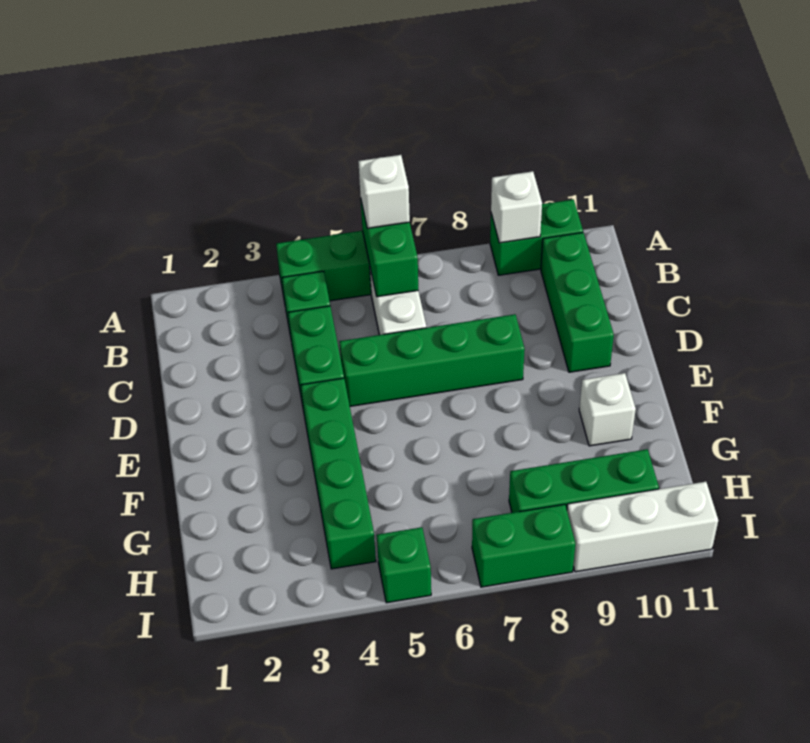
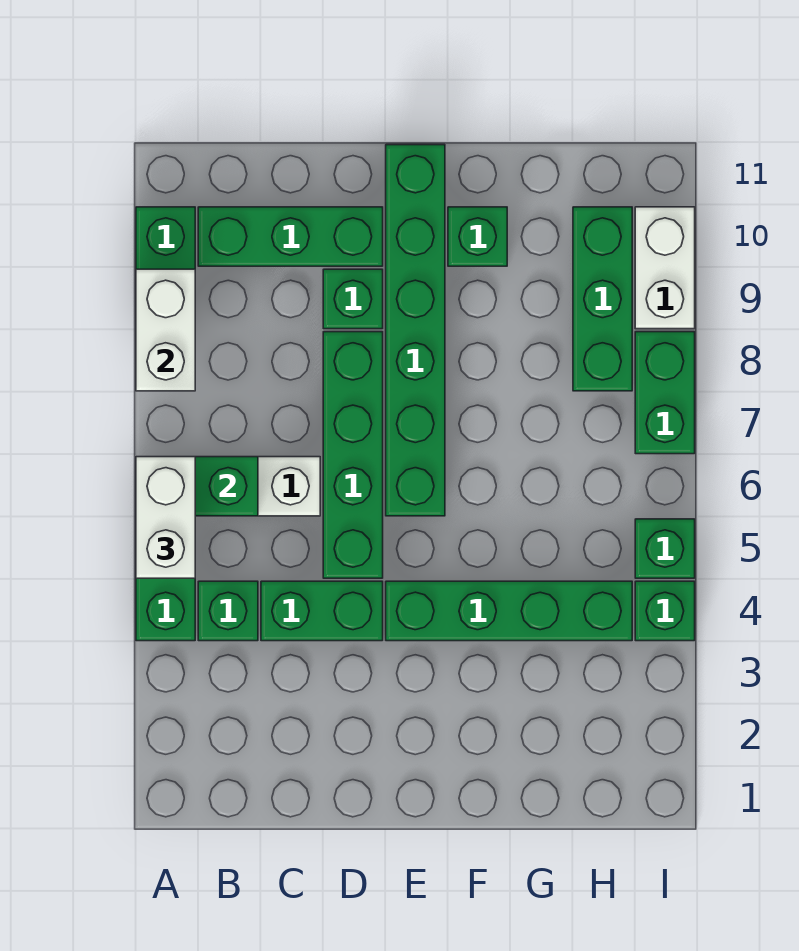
white 1x1 brick [358,155,410,228] -> white 1x2 brick [136,457,195,578]
white 1x1 brick [491,171,542,243] -> white 1x2 brick [136,269,195,391]
none -> green 1x1 brick [323,269,383,329]
none -> green 1x6 brick [386,145,445,516]
white 1x1 brick [579,373,636,446] -> green 1x1 brick [448,207,507,266]
none -> green 1x1 brick [635,581,695,641]
white 1x3 brick [567,482,718,572] -> white 1x2 brick [635,207,695,329]

